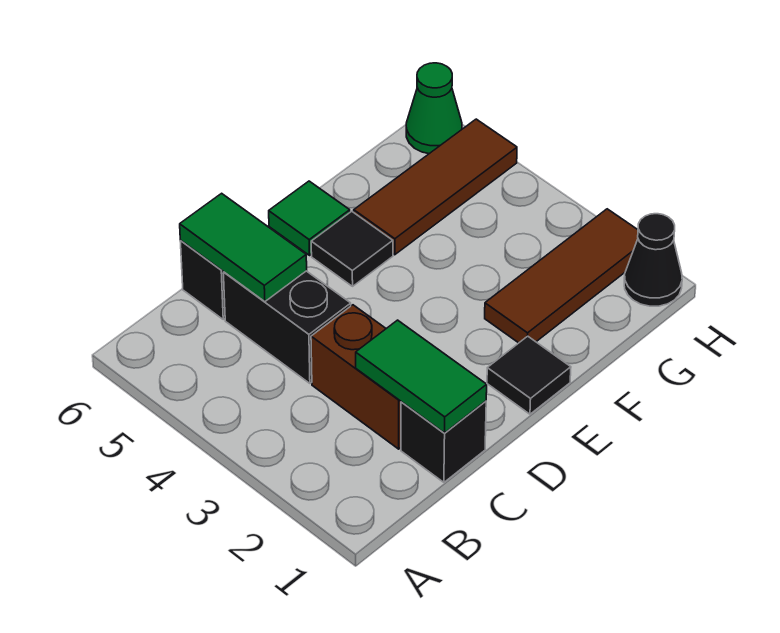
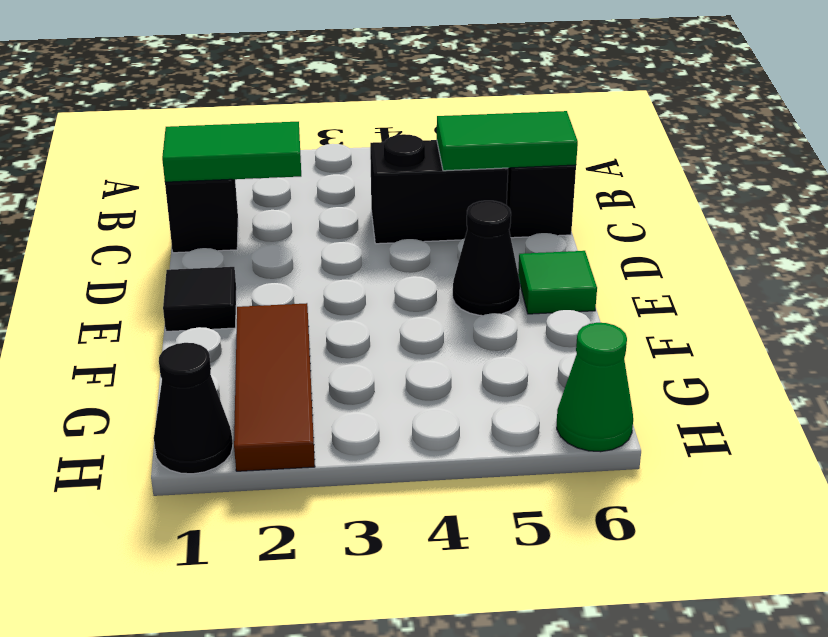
brown 1x2 brick [311,305,401,449] -> none
black 1x1 tile [311,211,393,286] -> black 1x1 cone [453,201,520,316]
brown 1x3 tile [354,119,517,255] -> none

